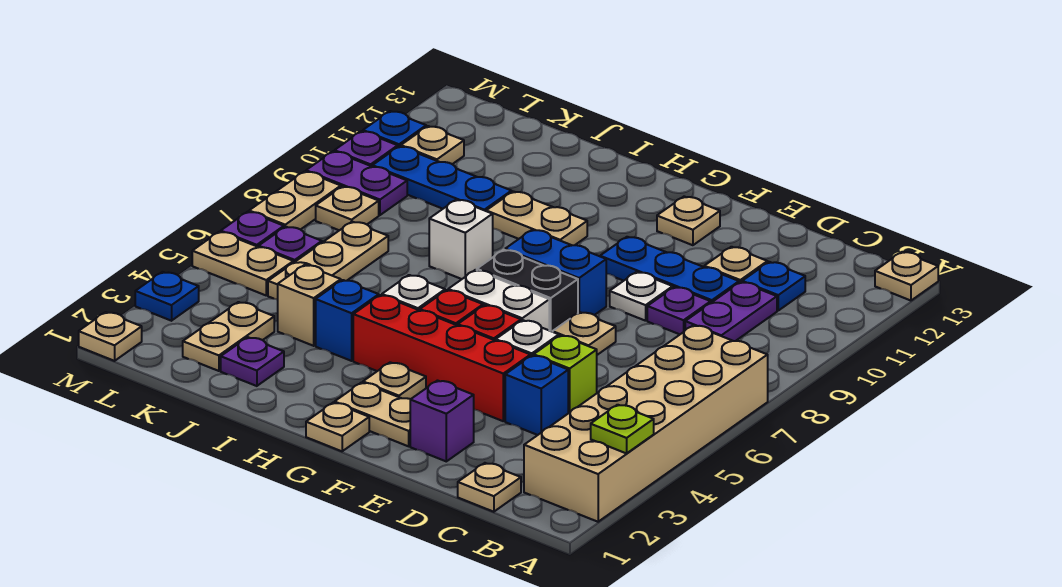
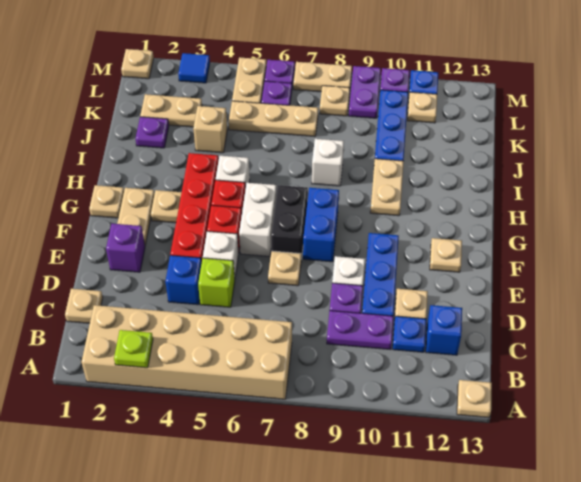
blue 1x1 brick [316,280,379,361] -> blue 1x1 brick moved to [426,305,462,355]
blue 1x1 plate [135,272,199,321] -> blue 1x1 tile [178,53,210,83]

